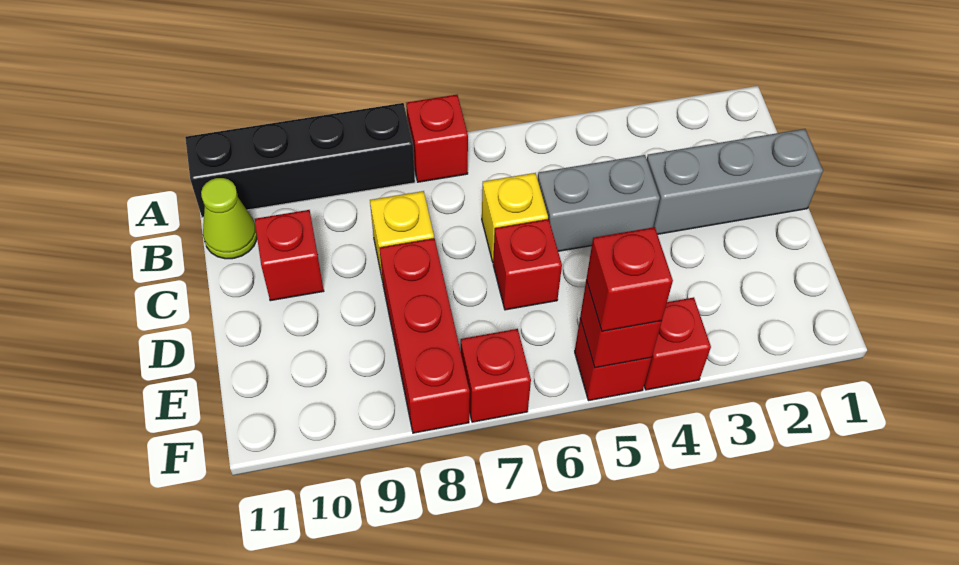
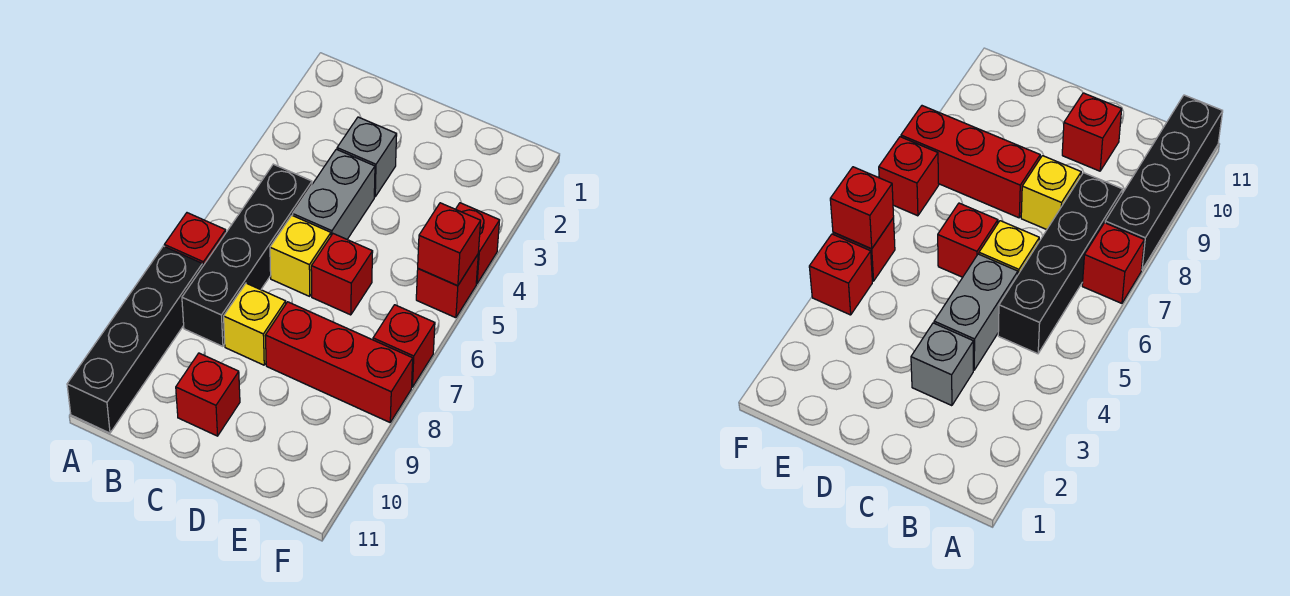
none -> black 1x4 brick [182,164,312,346]
lime 1x1 cone [201,178,257,259] -> none
grey 1x3 brick [647,129,823,234] -> grey 1x1 brick [337,117,397,197]
red 1x1 brick [586,227,673,332] -> none

